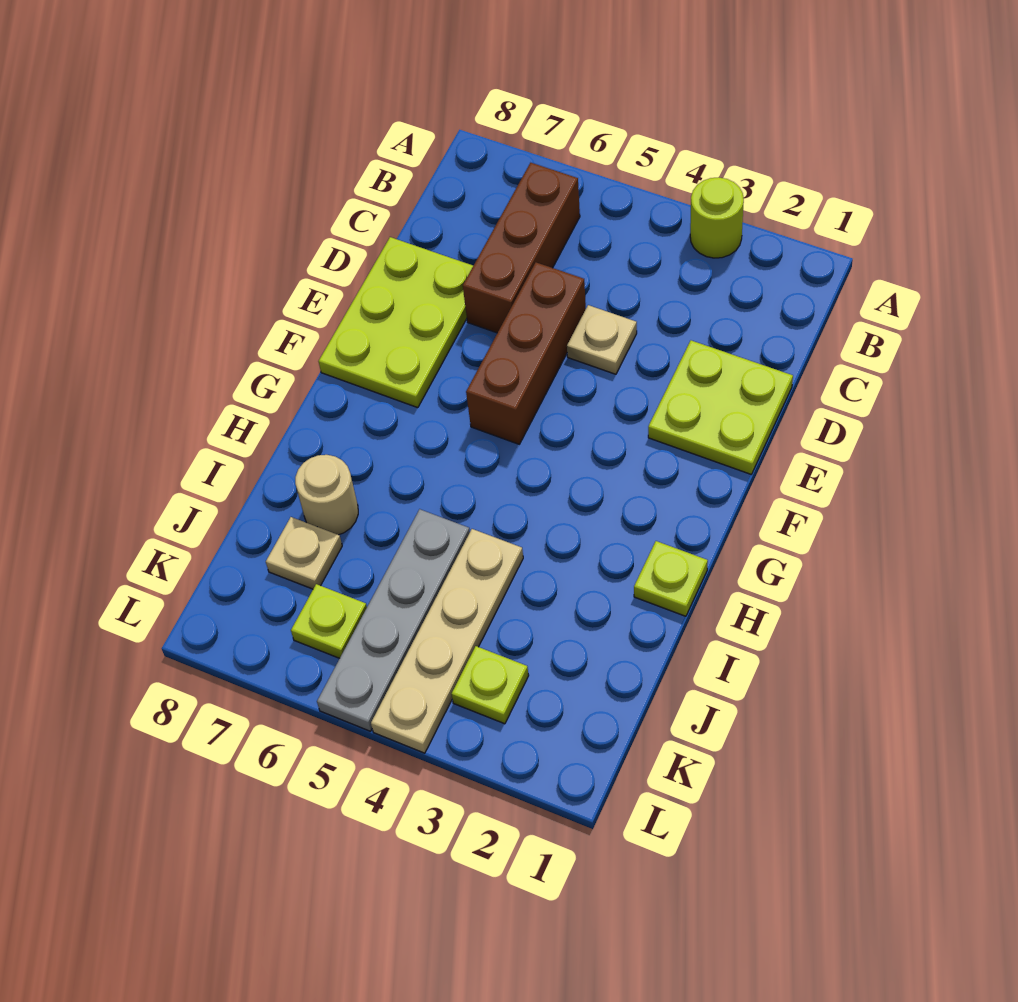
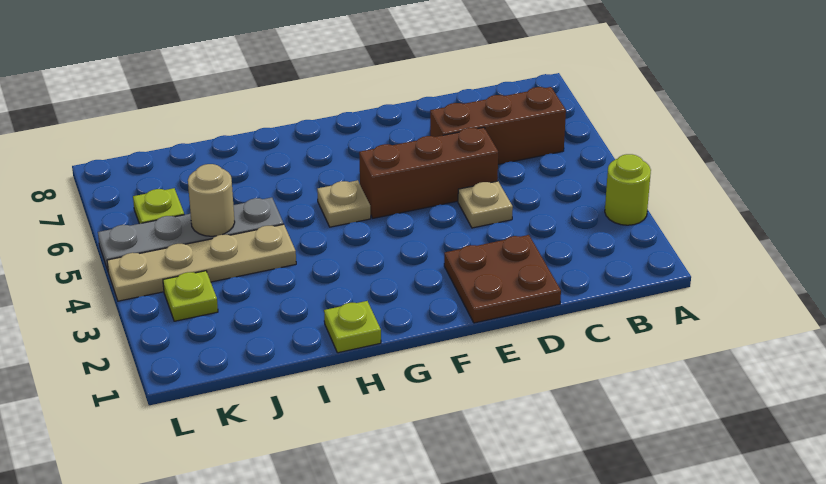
lime 2x2 plate [648,340,793,474] -> brown 2x2 plate [444,235,561,323]
lime 2x3 plate [318,237,473,408] -> none
tan 1x1 round brick [295,455,358,535] -> tan 1x1 round brick moved to [188,164,235,236]
tan 1x1 plate [266,517,342,589] -> tan 1x1 plate moved to [317,180,371,227]

